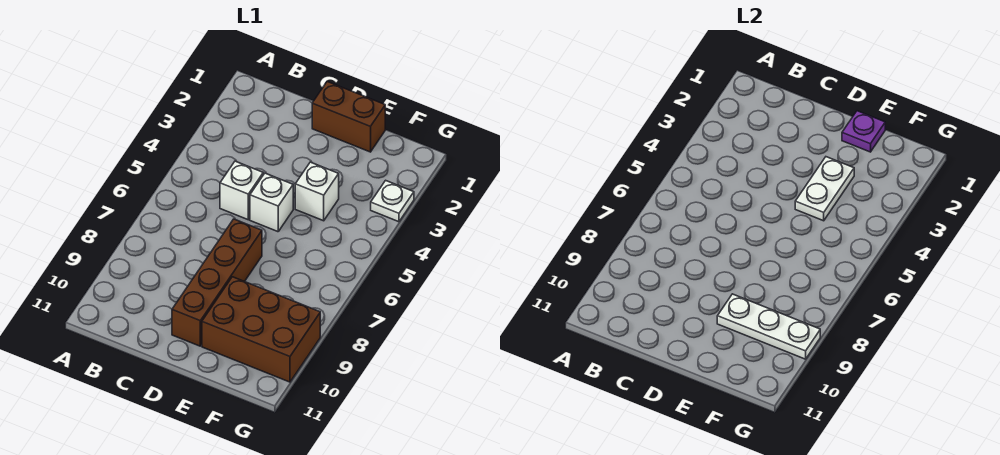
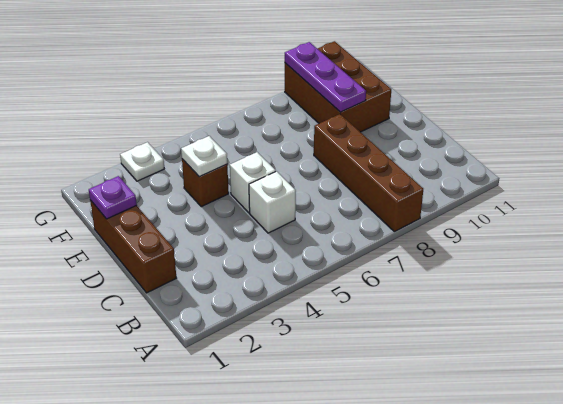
brown 1x2 brick [312,82,385,152] -> brown 1x3 brick [90,200,176,293]
brown 1x4 brick [172,219,262,346] -> brown 1x4 brick turned to [314,114,423,232]
white 1x2 plate [795,157,854,221] -> white 1x1 plate [181,136,227,177]
white 1x1 brick [295,162,339,221] -> brown 1x1 brick [182,159,229,207]
white 1x3 plate [717,294,820,359] -> purple 1x3 plate [285,42,366,112]

